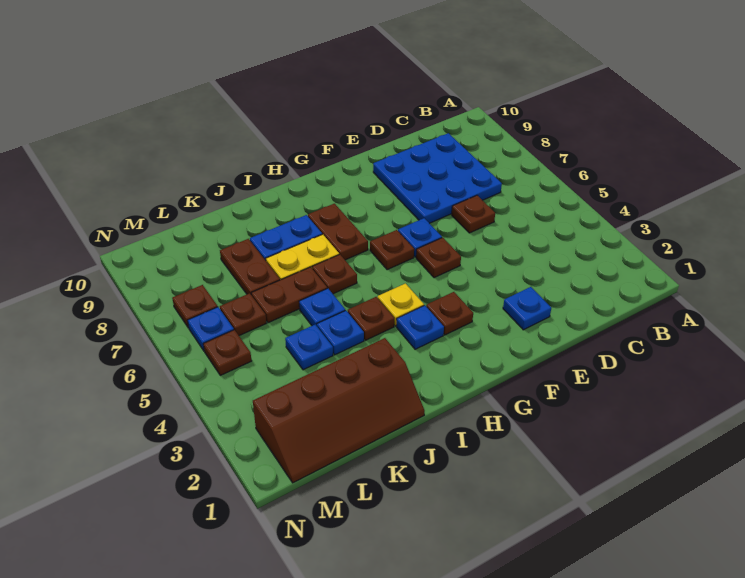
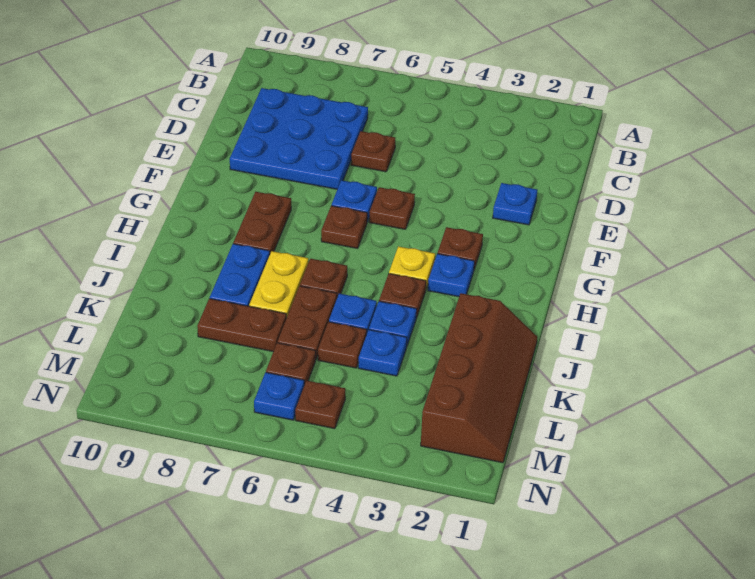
brown 1x2 plate [308,204,368,260] -> brown 1x2 plate turned to [233,192,291,253]
brown 1x1 plate [172,285,218,328] -> brown 1x1 plate moved to [318,322,367,368]

